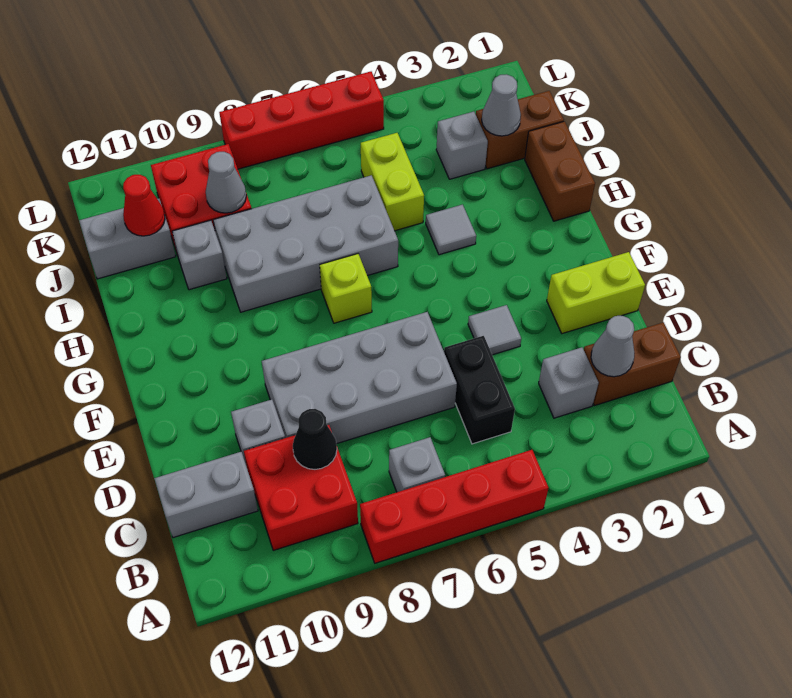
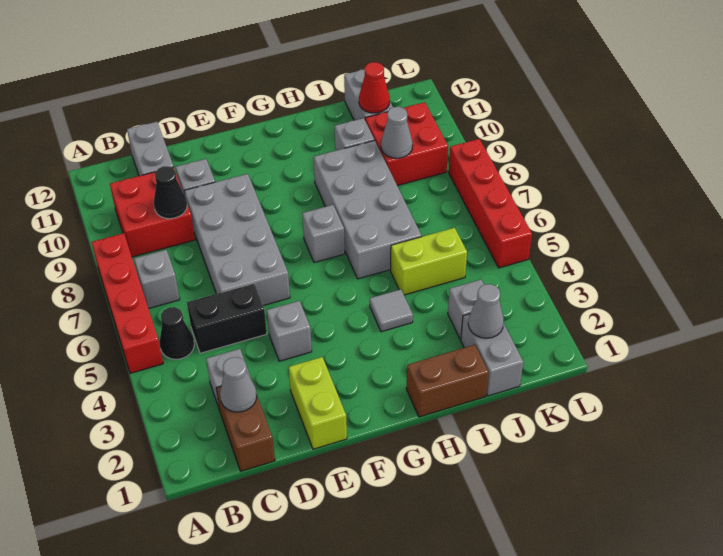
none -> black 1x1 cone [160,307,194,359]
grey 1x1 tile [468,305,521,355] -> grey 1x1 brick [267,301,312,361]
lime 1x1 brick [320,254,372,323] -> grey 1x1 brick [302,205,345,263]
brown 1x2 brick [476,91,564,169] -> grey 1x2 brick [461,314,523,396]

